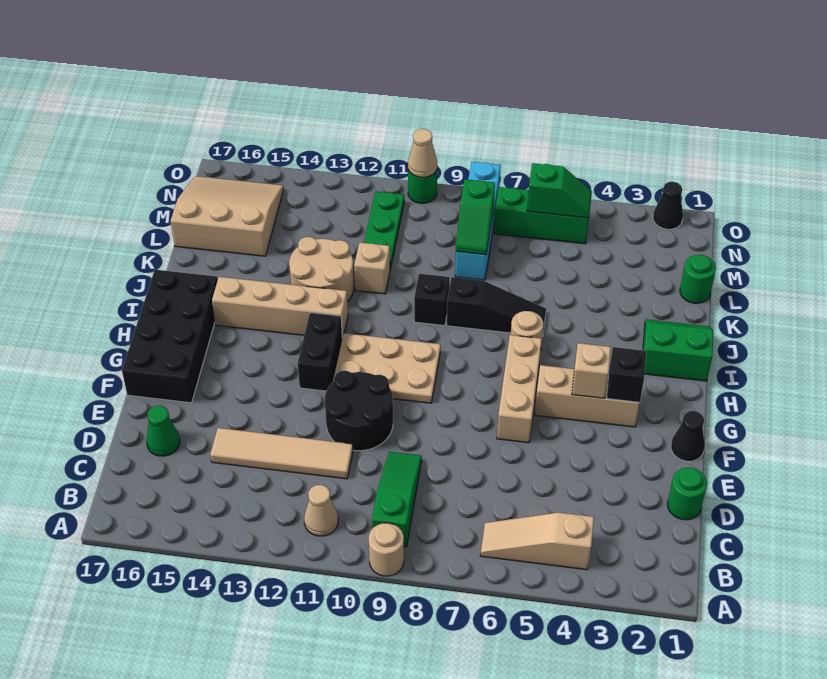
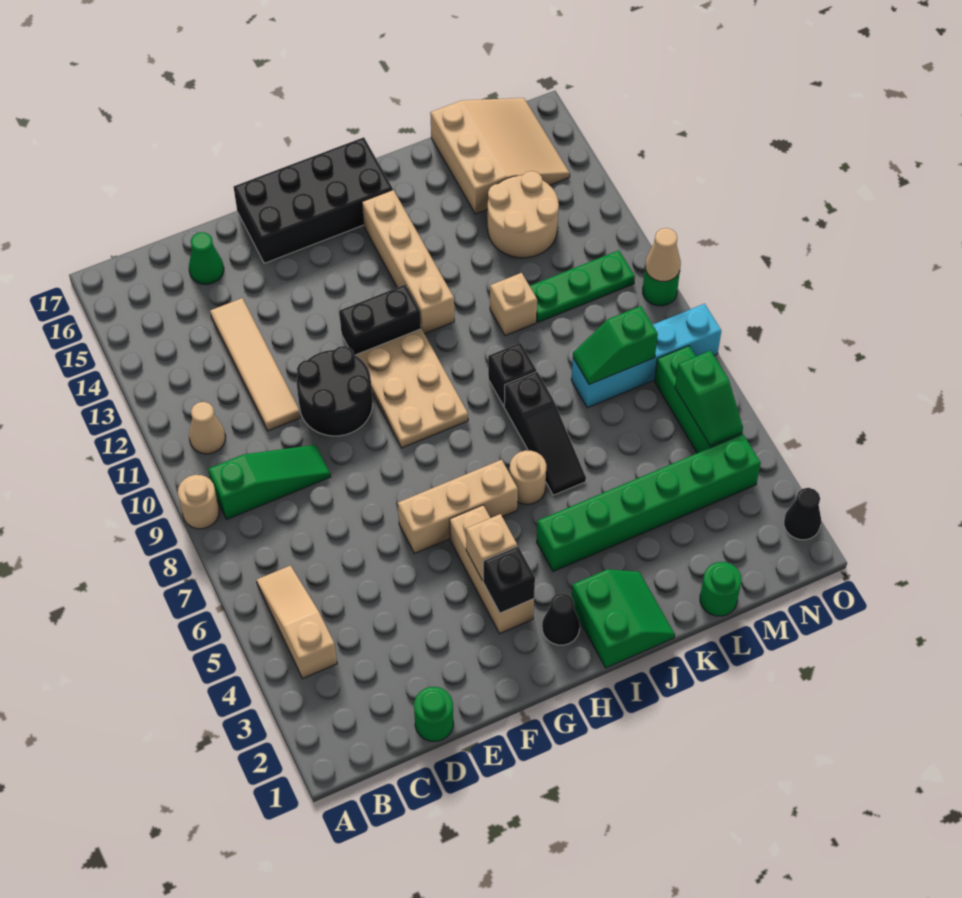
black 1x1 cone [671,411,705,461] -> black 1x1 cone moved to [542,593,580,645]
none -> green 1x6 brick [537,434,761,571]
tan 2x2 round brick [289,237,354,302] -> tan 2x2 round brick moved to [488,171,559,258]

